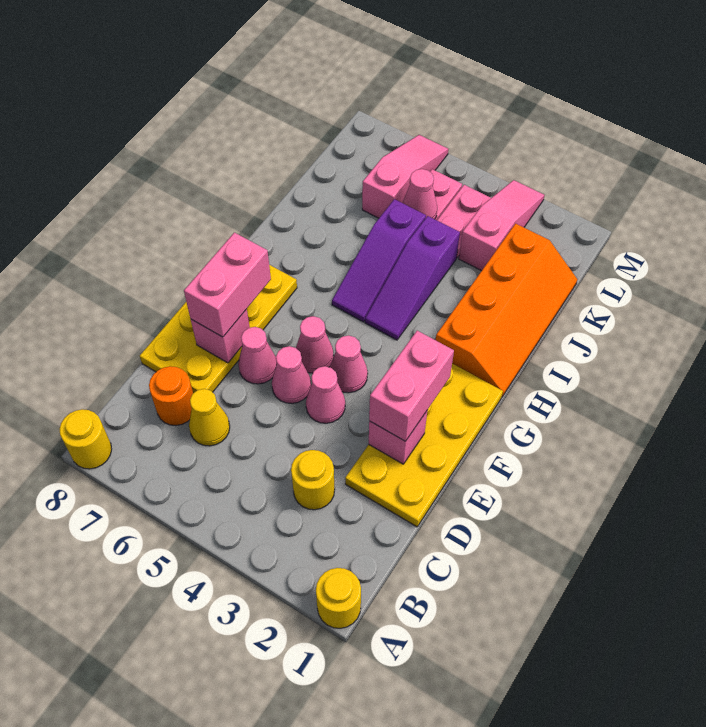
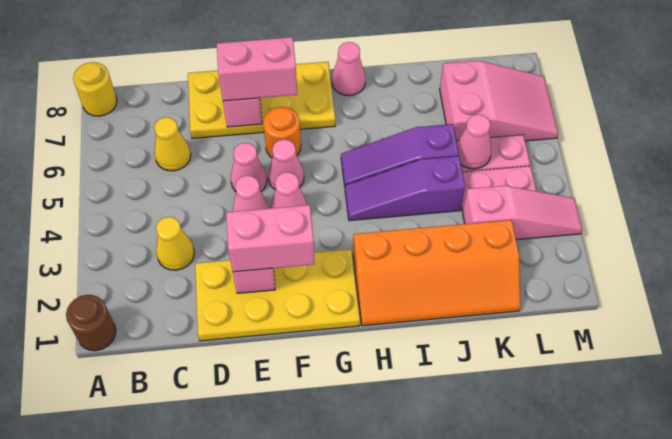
yellow 1x1 round brick [316,568,361,628] -> brown 1x1 round brick [66,295,116,351]
yellow 1x1 round brick [291,450,335,510] -> yellow 1x1 cone [156,217,194,270]
orange 1x1 round brick [149,366,193,425] -> orange 1x1 round brick moved to [263,107,301,158]
pink 1x1 cone [238,327,277,384] -> pink 1x1 cone moved to [332,42,365,96]
pink 1x3 slope [362,135,448,218] -> pink 2x3 slope [440,61,558,141]

